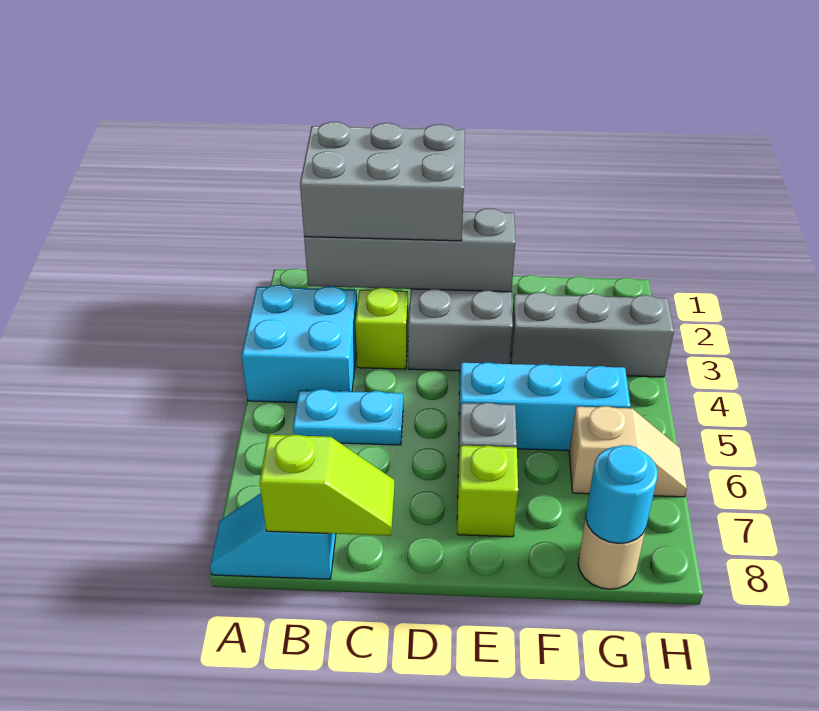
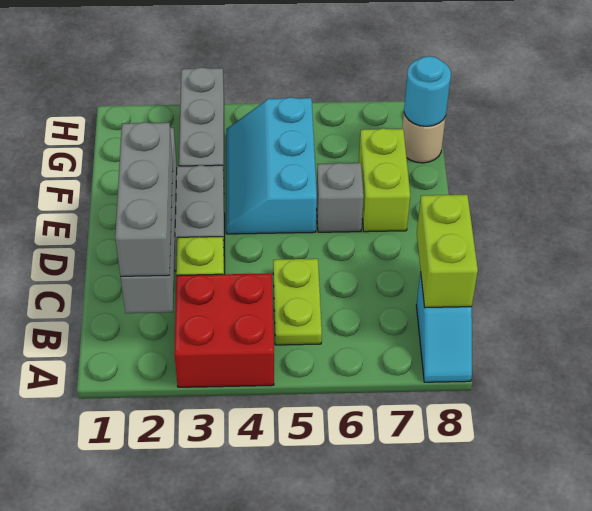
cyan 2x2 brick [242,285,357,403] -> red 2x2 brick [174,273,274,387]
grey 2x3 brick [300,122,465,241] -> grey 1x3 brick [115,122,173,276]
cyan 1x2 plate [293,389,403,445] -> lime 1x2 plate [273,259,322,345]
lime 1x2 slope [259,435,394,536] -> lime 1x2 brick [417,195,478,308]
lime 1x1 brick [457,445,518,537] -> lime 1x2 brick [359,128,410,232]
tan 1x2 slope [569,406,687,497] -> none

